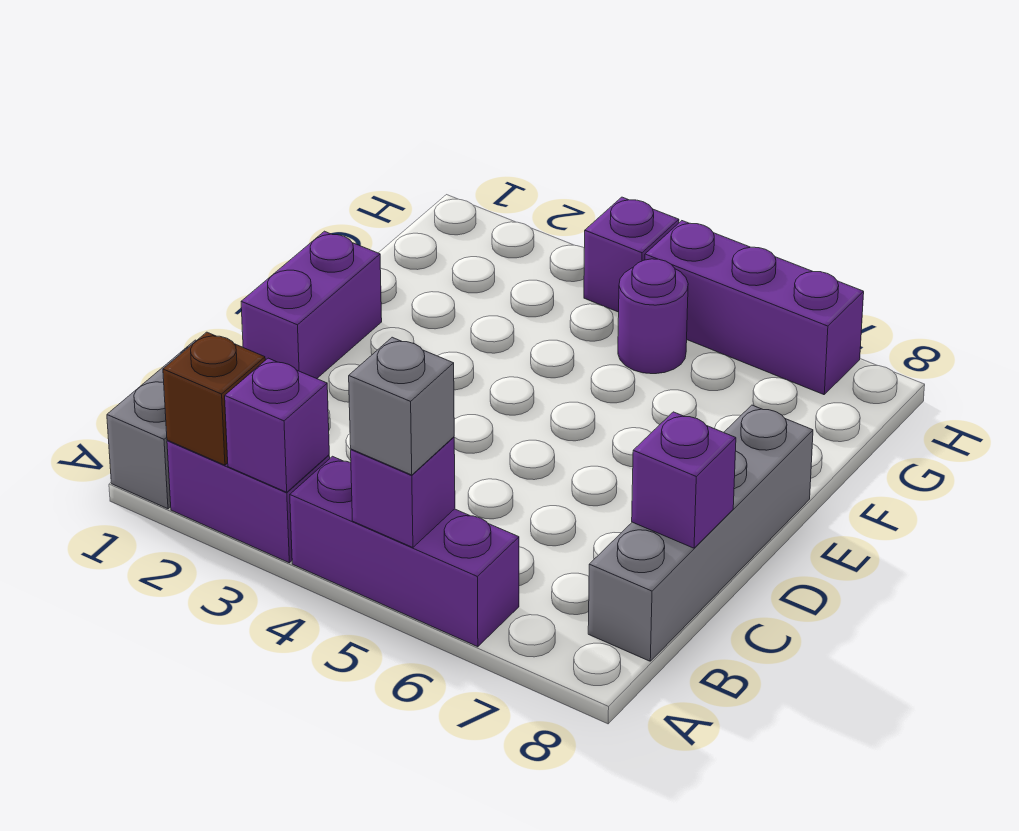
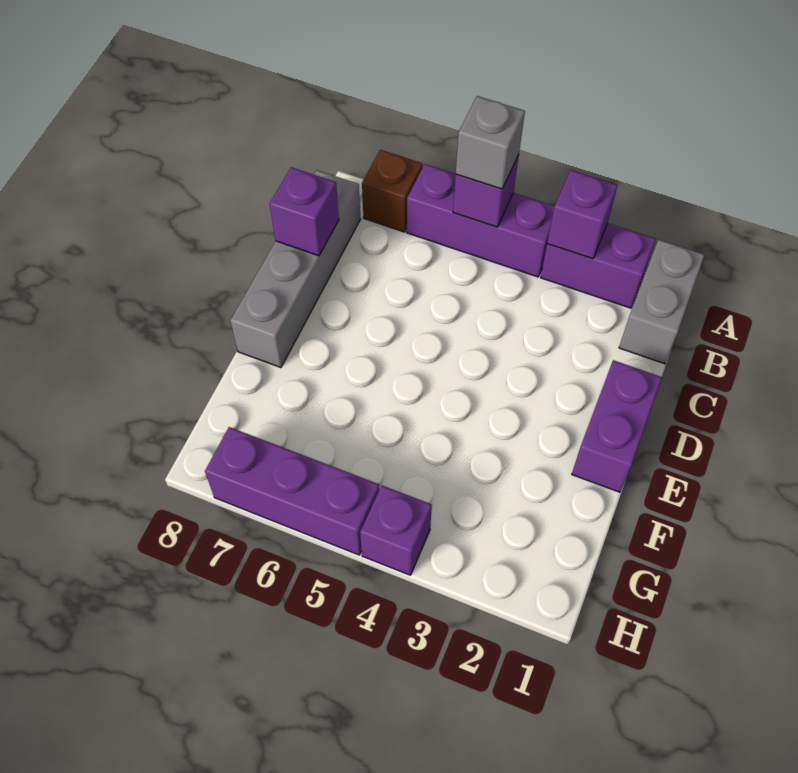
brown 1x1 brick [163,332,265,465] -> brown 1x1 brick moved to [362,150,422,232]
purple 1x1 round brick [618,259,688,374] -> none

